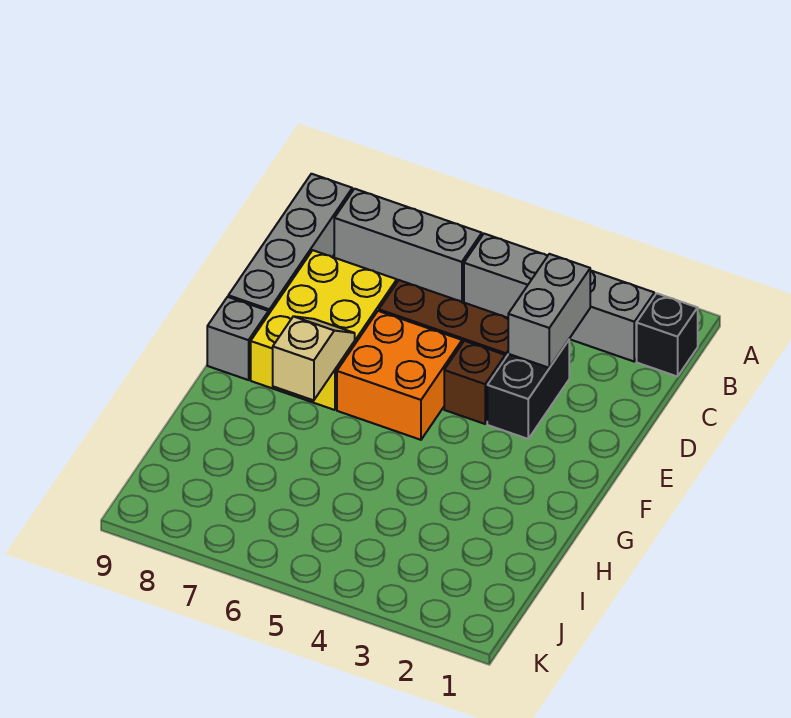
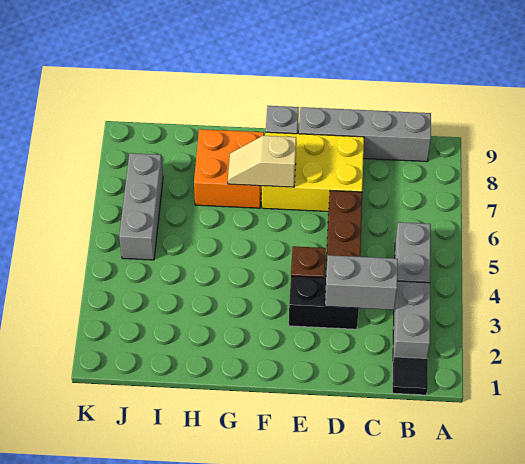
black 1x1 brick [637,293,698,377] -> black 1x1 tile [392,357,428,395]
grey 1x3 brick [334,189,482,302] -> grey 1x3 brick moved to [119,153,163,260]
orange 2x2 brick [337,311,462,440] -> orange 2x2 brick moved to [194,129,264,208]
tan 1x2 slope [273,316,355,400] -> tan 1x2 slope turned to [228,136,296,187]

